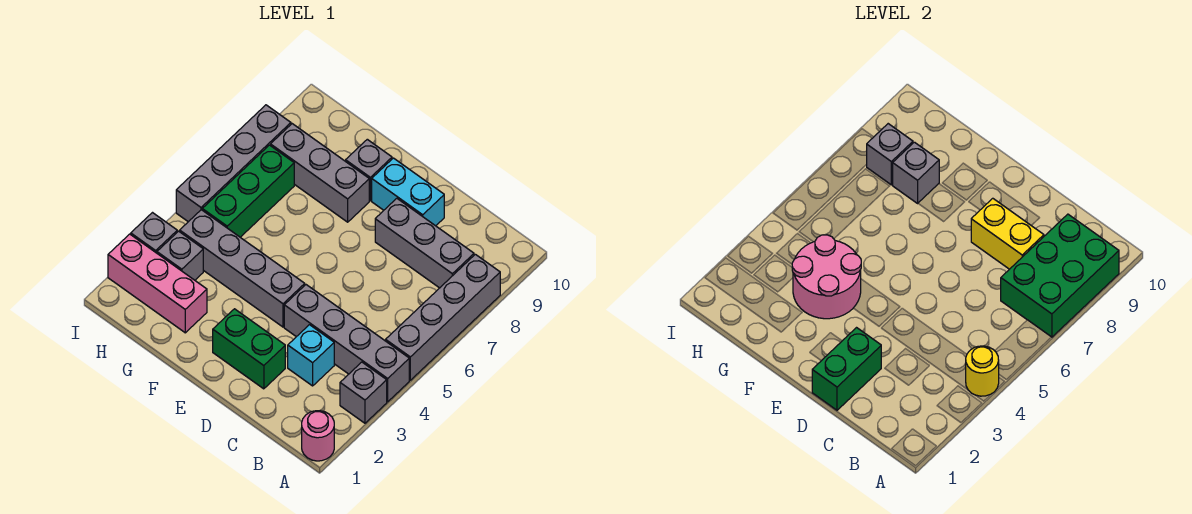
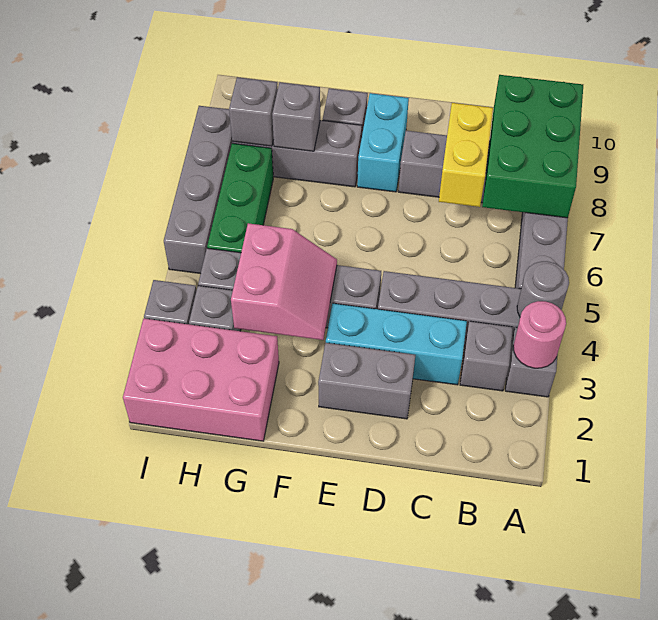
pink 1x1 round brick [302,411,334,461] -> pink 1x1 round brick moved to [513,301,566,368]
yellow 1x1 round brick [966,346,999,396] -> grey 1x1 round brick [517,261,569,317]
none -> grey 1x1 brick [460,321,513,391]
cyan 1x1 brick [288,325,334,386] -> cyan 1x3 brick [326,303,467,385]
yellow 1x2 brick [971,198,1044,269] -> yellow 1x2 brick turned to [439,103,493,207]
green 1x2 brick [812,328,881,410] -> none
green 1x2 brick [213,309,285,389] -> grey 1x2 brick [318,343,415,419]
cyan 1x2 brick [372,158,444,226] -> cyan 1x2 brick turned to [357,93,409,192]
pink 2x2 round brick [792,235,861,319] -> pink 2x2 slope [231,223,337,340]
pink 1x3 brick [108,234,207,333] -> pink 2x3 brick [123,319,279,441]

